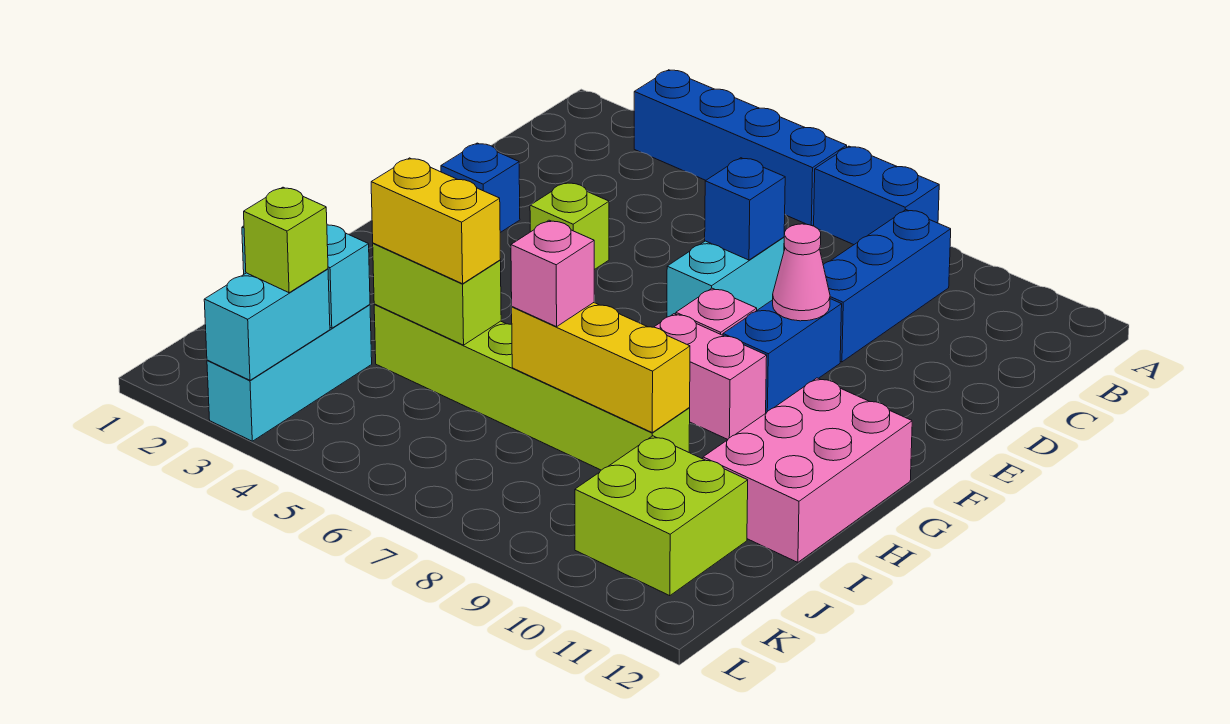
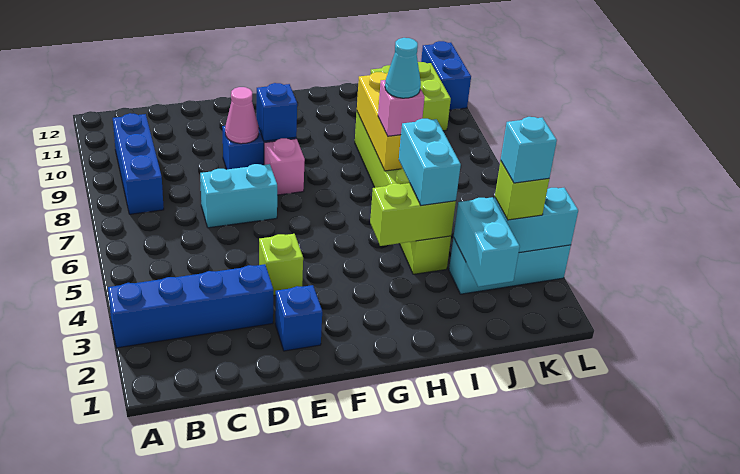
blue 1x4 brick [634,70,847,226] -> blue 1x4 brick turned to [108,264,273,348]
blue 1x2 brick [814,146,939,245] -> blue 1x2 brick moved to [421,41,471,110]
blue 1x3 brick [823,210,951,362] -> blue 1x3 brick turned to [113,113,164,214]
blue 1x1 brick [705,158,785,260] -> blue 1x1 brick moved to [257,83,297,141]
pink 1x2 brick [655,314,767,439] -> none
pink 2x3 brick [703,378,912,562] -> none
lime 1x2 brick [373,243,501,345] -> lime 1x2 brick turned to [370,183,456,246]
yellow 1x2 brick [371,158,500,284] -> cyan 1x2 brick [399,119,461,206]
none -> cyan 1x1 cone [385,38,421,98]
none -> cyan 1x1 brick [501,117,557,183]

